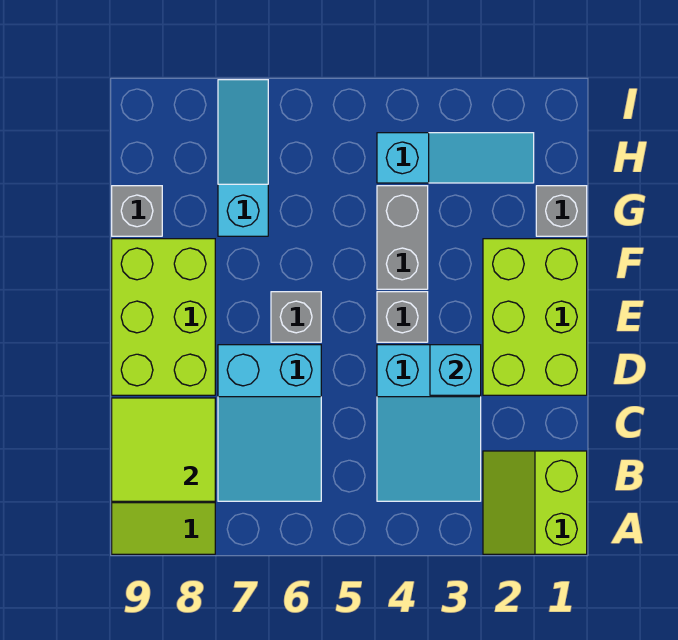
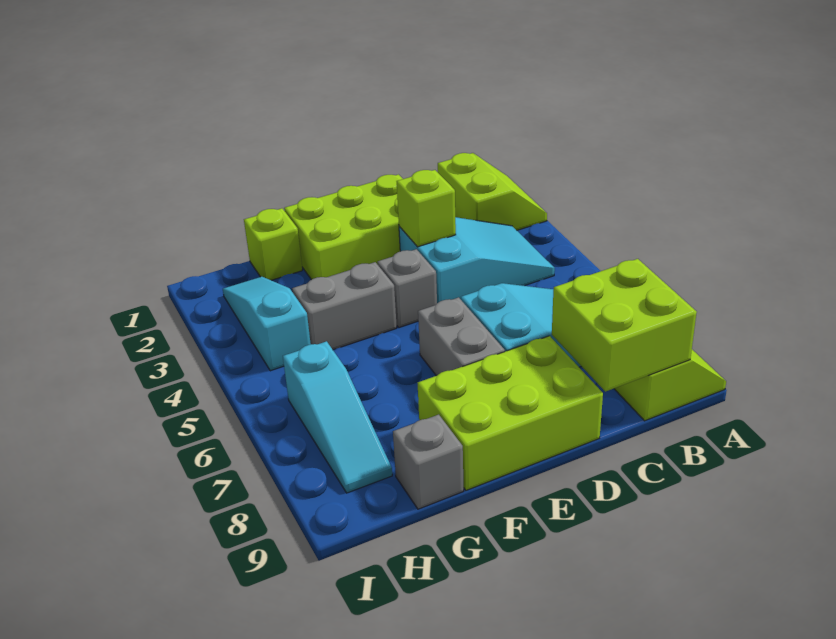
lime 2x2 slope [483,451,587,554] -> lime 2x2 slope turned to [438,153,547,230]
lime 2x2 tile [112,398,215,501] -> lime 2x2 brick [552,259,697,392]
cyan 1x1 brick [430,345,481,395] -> lime 1x1 brick [397,170,456,247]
grey 1x1 brick [271,292,321,342] -> grey 1x2 brick [418,297,505,376]
grey 1x1 brick [536,186,587,236] -> lime 1x1 brick [244,208,302,280]
cyan 1x3 slope [218,80,268,236] -> cyan 1x3 slope turned to [283,341,392,493]

